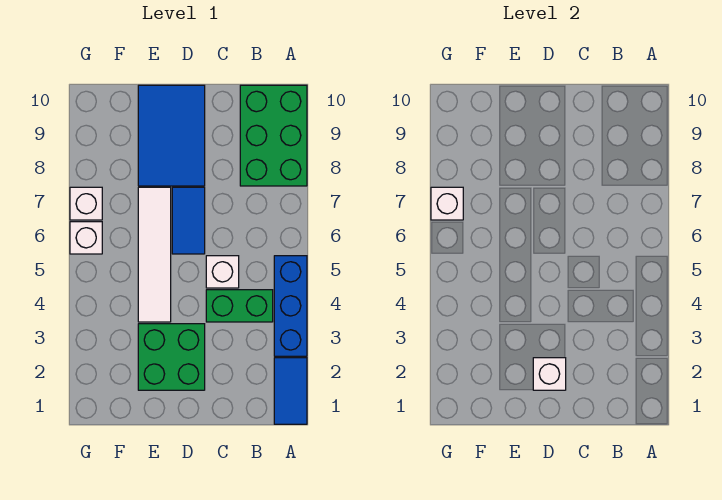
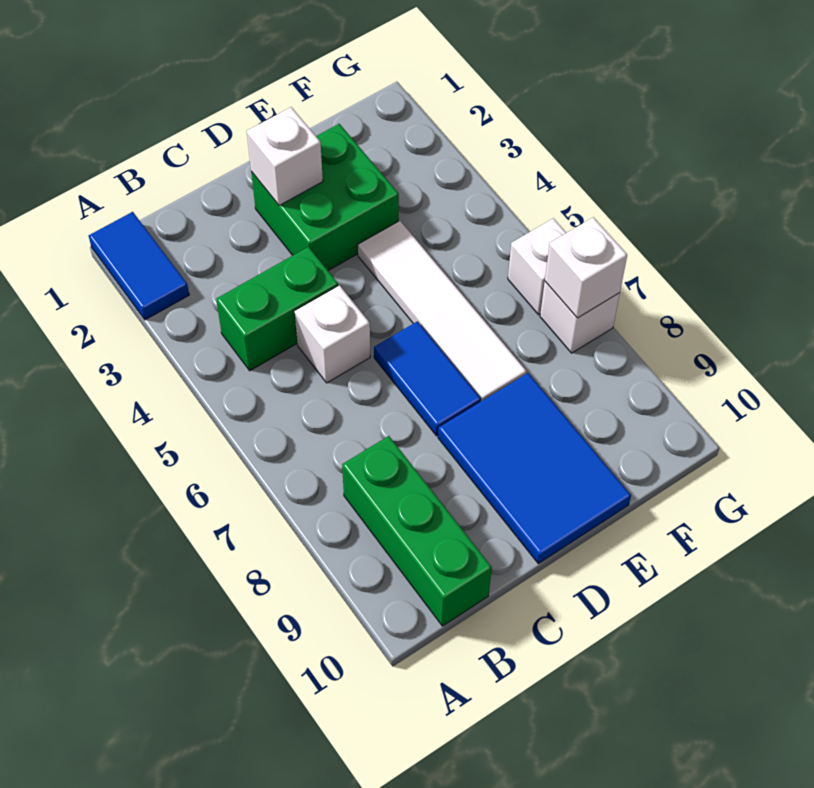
blue 1x3 brick [274,256,307,356] -> none
green 2x3 brick [240,85,307,186] -> green 1x3 brick [342,436,492,626]

